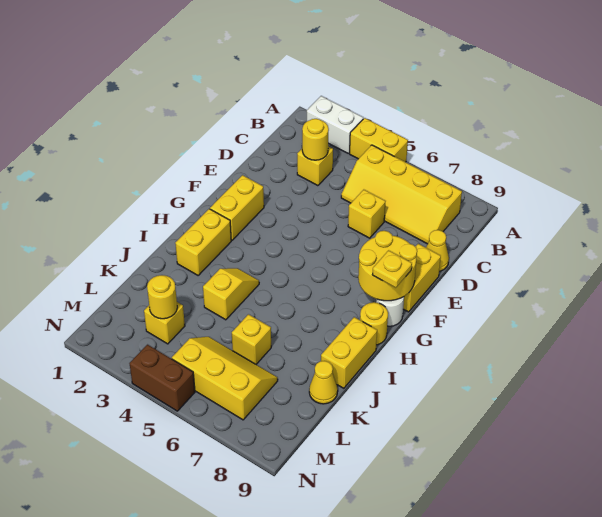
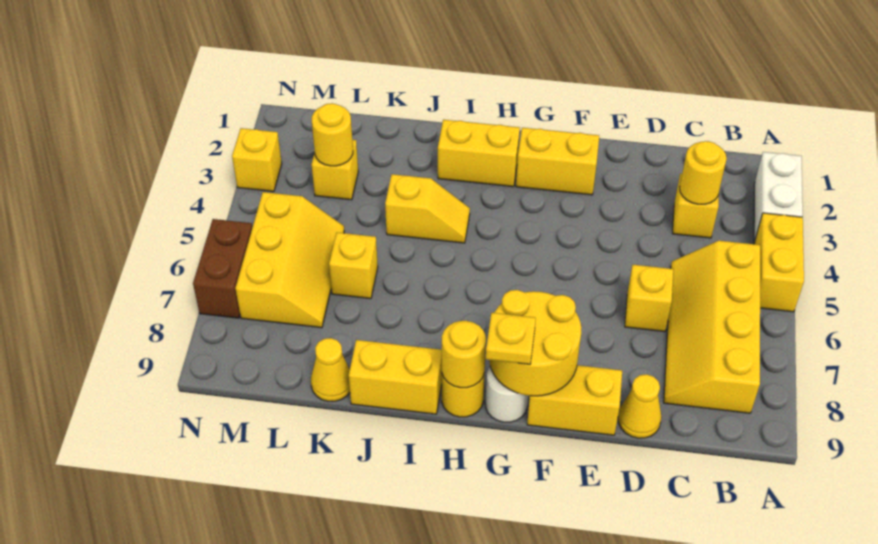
none -> yellow 1x1 round brick [442,321,486,388]
none -> yellow 1x1 brick [232,128,282,192]
brown 1x2 brick [129,345,195,411] -> brown 1x2 brick moved to [193,219,253,318]

